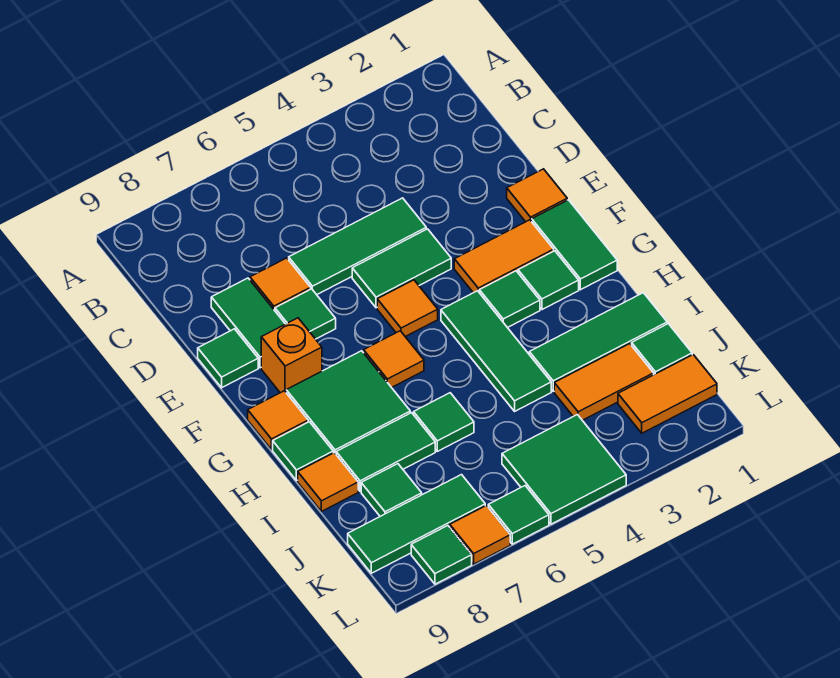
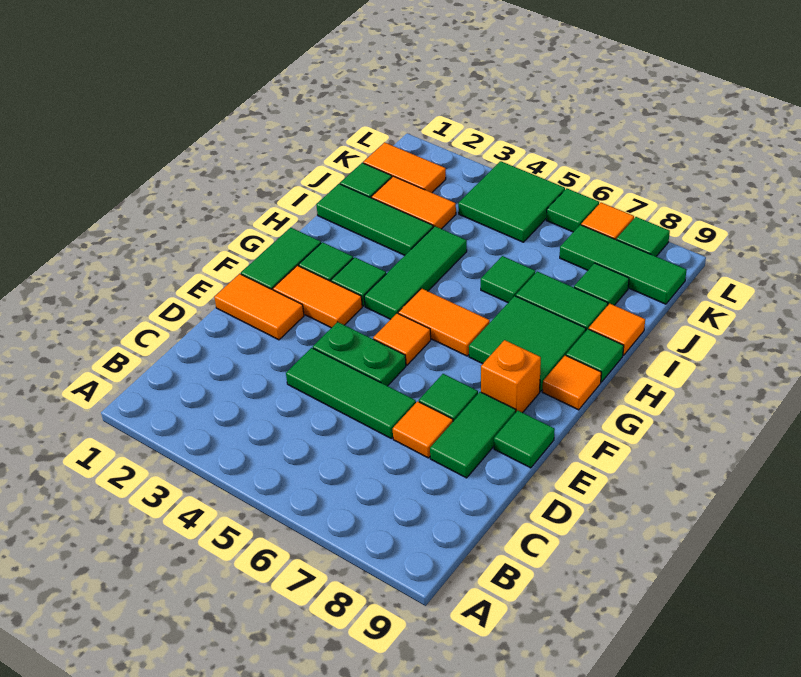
orange 1x1 tile [507,169,567,222] -> orange 1x2 tile [214,274,304,340]
green 1x2 tile [352,229,451,308] -> green 1x2 plate [313,322,406,386]
orange 1x1 tile [364,331,424,388] -> orange 1x2 tile [398,288,490,356]

